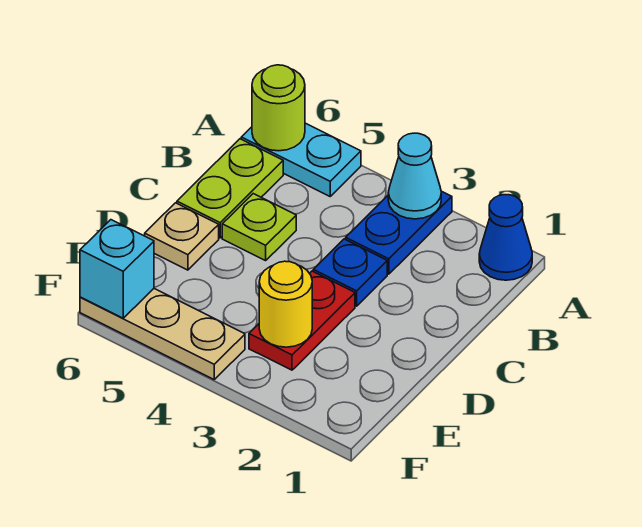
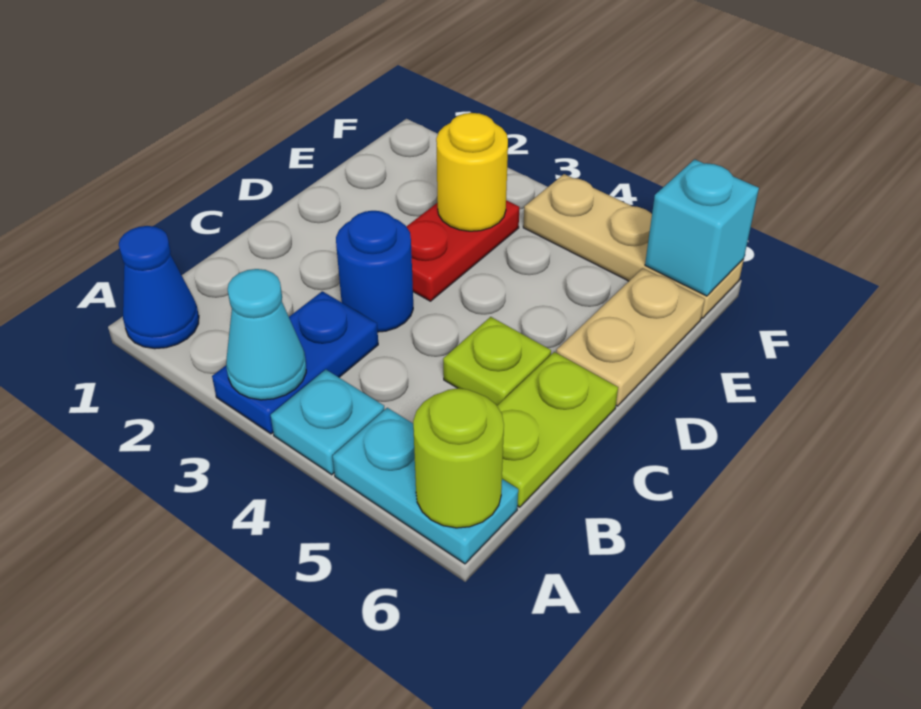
none -> cyan 1x1 plate [271,369,384,475]
blue 1x1 plate [313,239,387,306] -> blue 1x1 round brick [336,211,413,332]
tan 1x1 plate [145,203,219,270] -> tan 1x2 plate [556,268,705,406]

